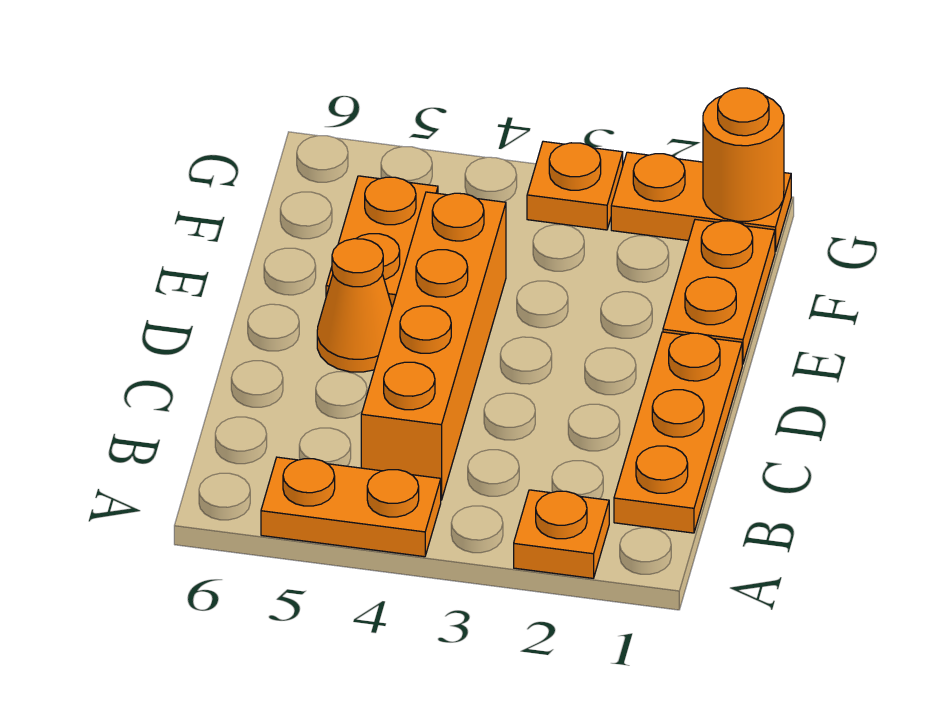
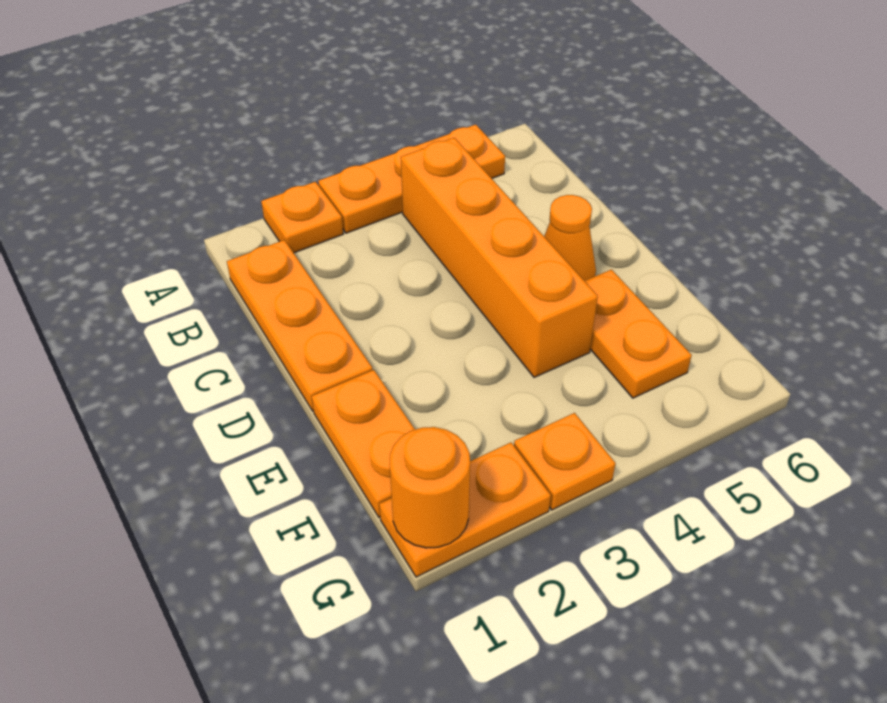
orange 1x2 plate [261,457,441,557] -> orange 1x3 plate [318,125,505,233]

